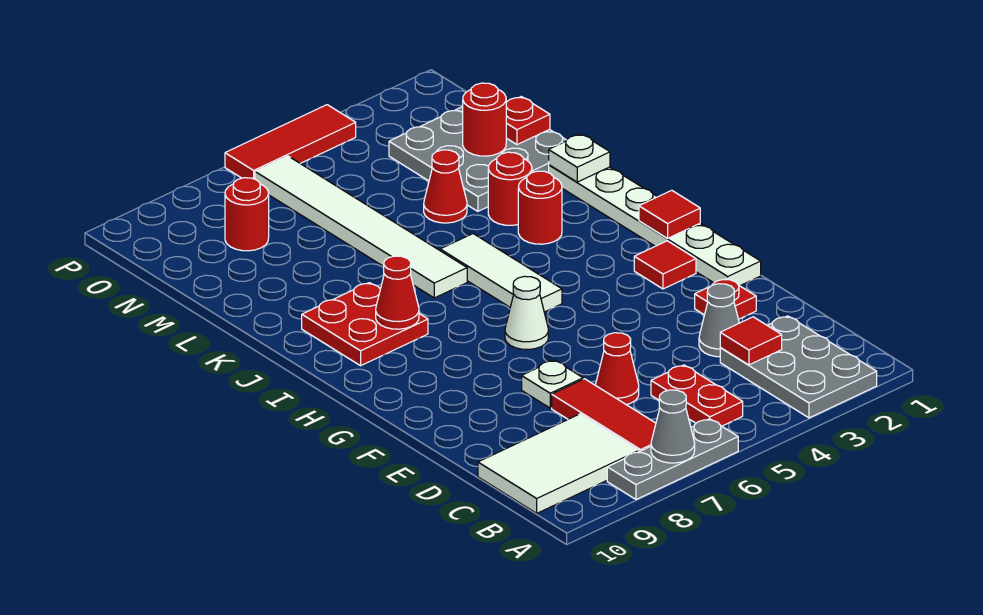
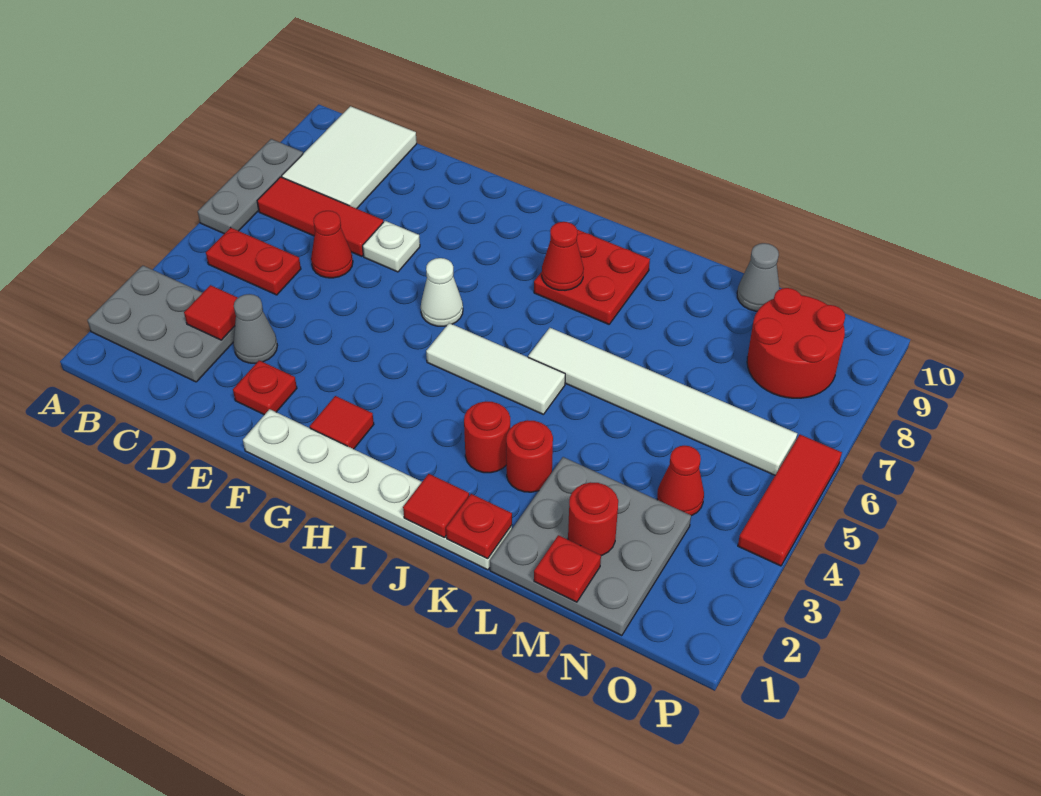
grey 1x1 cone [651,390,695,463] -> grey 1x1 cone moved to [737,243,780,311]
red 1x1 tile [639,190,700,238] -> red 1x1 tile moved to [403,474,469,537]
white 1x1 plate [549,134,610,182] -> red 1x1 plate [446,494,512,559]
red 1x1 cone [424,150,467,223] -> red 1x1 cone moved to [657,446,704,516]
red 1x1 round brick [225,178,269,251] -> red 2x2 round brick [747,288,845,398]

